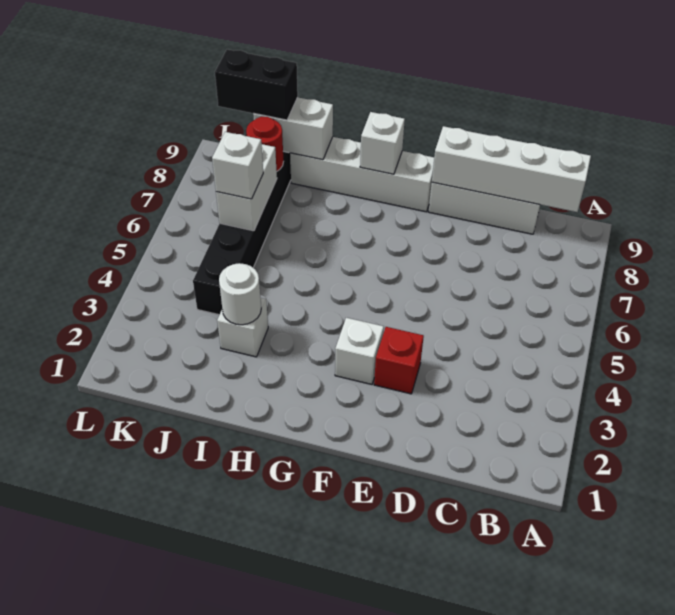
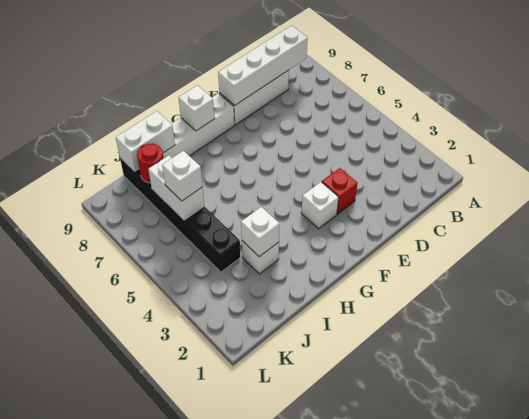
white 1x1 round brick [219,263,261,325] -> white 1x1 brick [241,207,279,257]
black 1x2 brick [215,49,298,120] -> none

